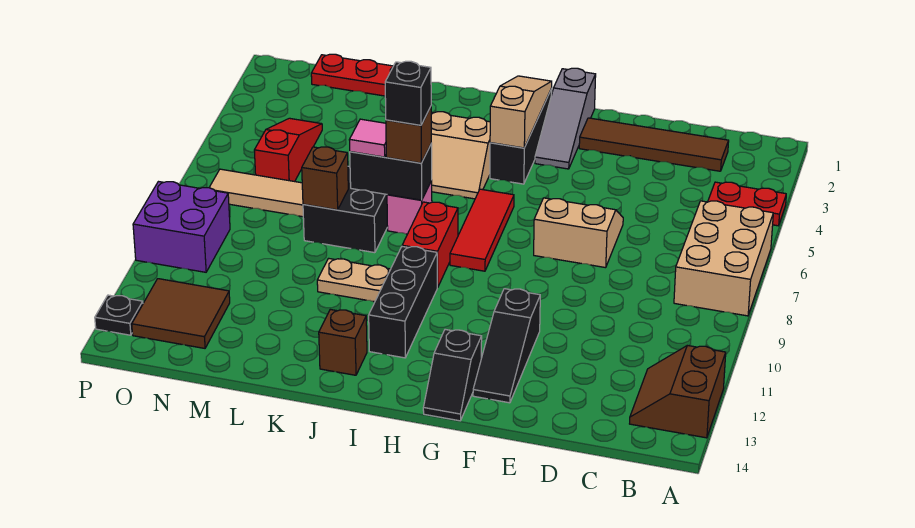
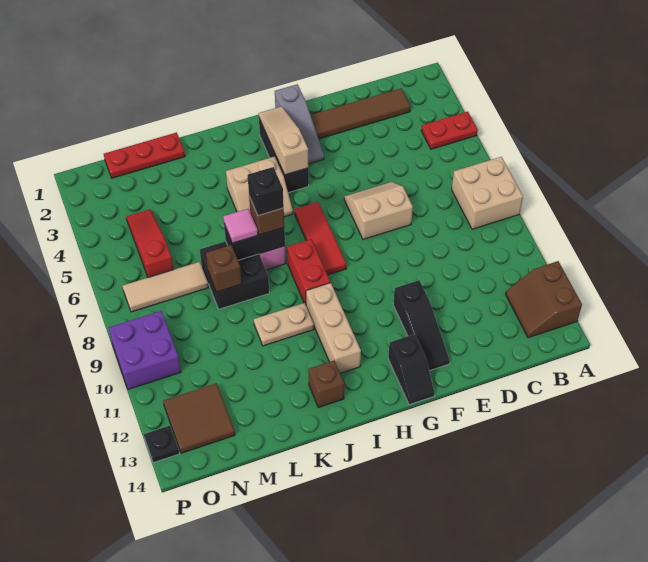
tan 2x3 brick [674,201,773,316] -> tan 2x2 brick [452,157,523,229]
black 1x3 brick [369,247,438,358] -> tan 1x3 brick [306,283,361,373]

